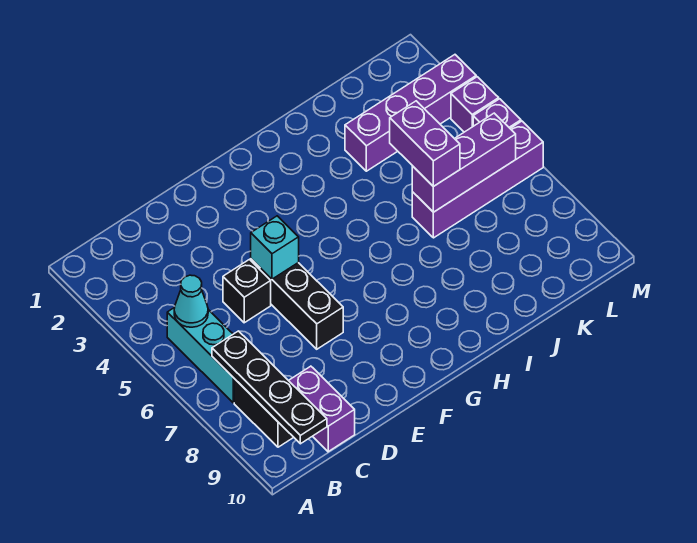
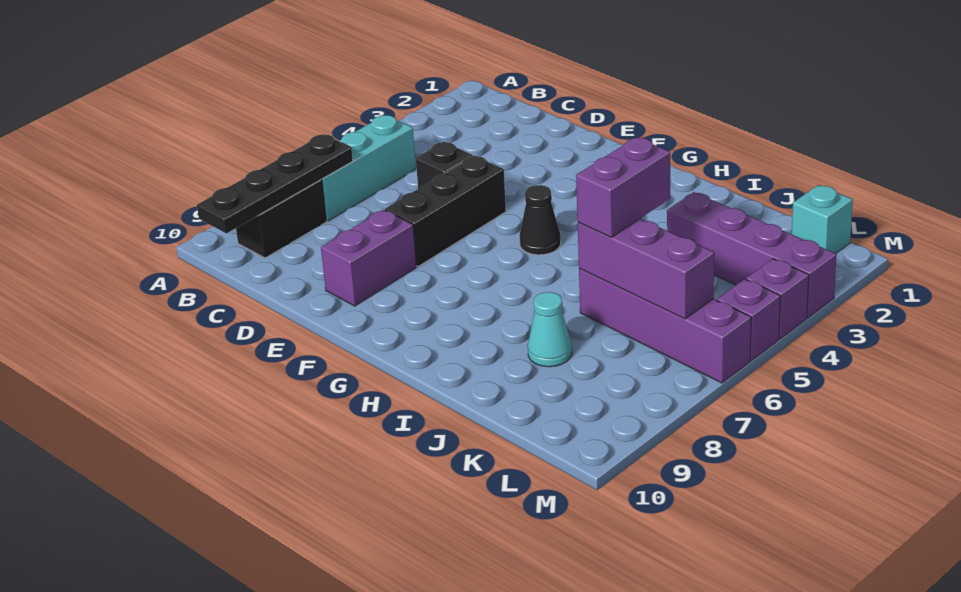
cyan 1x1 cone [174,275,208,327] -> cyan 1x1 cone moved to [528,292,572,367]
purple 1x2 brick [288,366,355,452] -> purple 1x2 brick moved to [321,210,416,306]
cyan 1x1 brick [251,216,299,279] -> cyan 1x1 brick moved to [792,185,853,253]
none -> black 1x1 cone [519,185,561,255]

